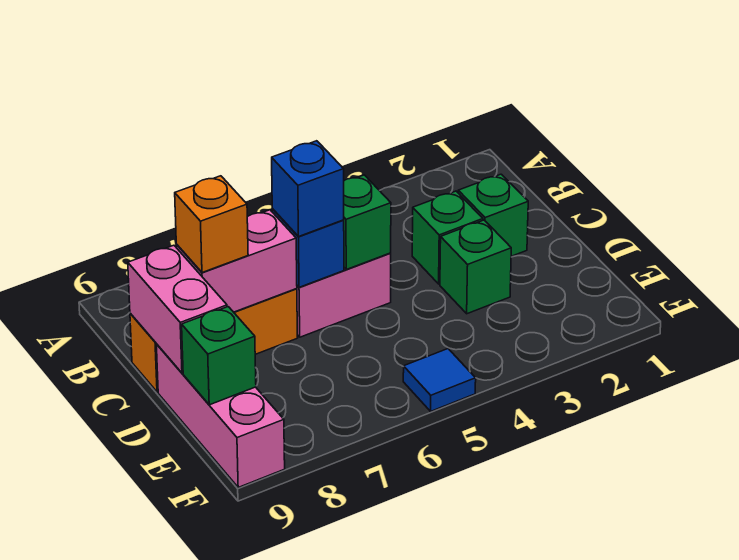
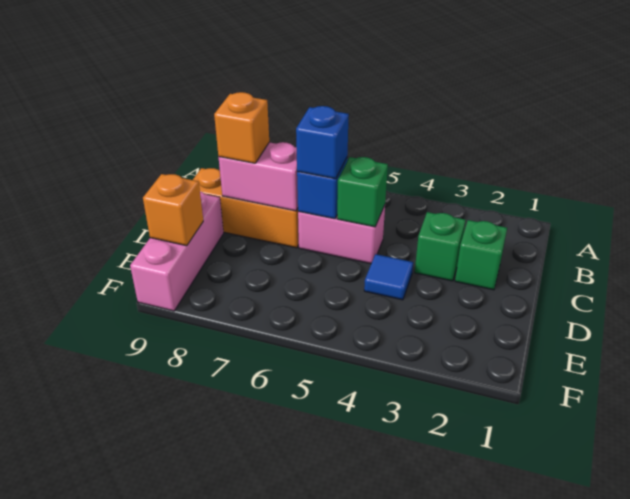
pink 1x2 brick [128,245,227,373] -> none
green 1x1 brick [440,220,511,314] -> none
green 1x1 brick [182,307,256,405] -> orange 1x1 brick [143,174,203,246]
blue 1x1 tile [403,349,476,411] -> blue 1x1 tile moved to [364,254,413,300]

